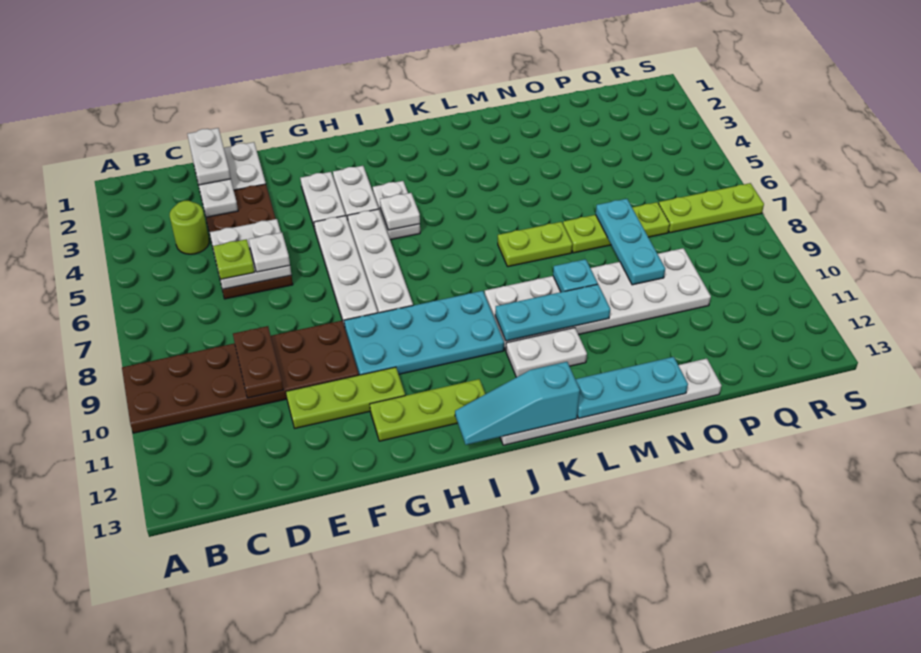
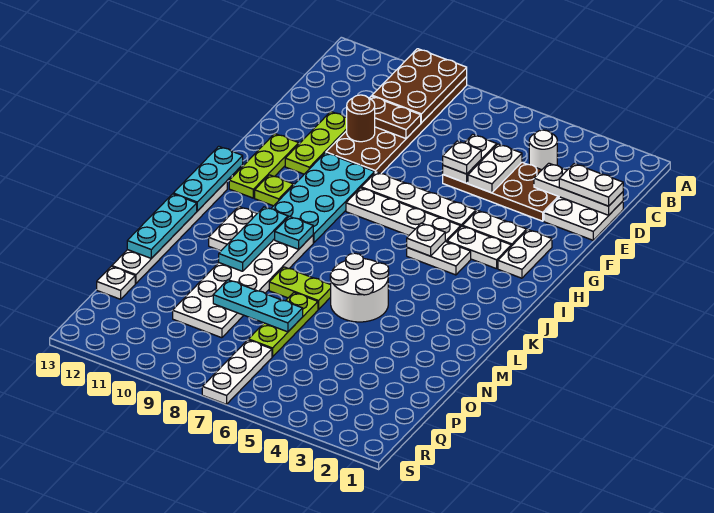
none -> brown 2x3 plate [372,49,467,123]
lime 1x1 round brick [170,201,209,254] -> white 1x1 round brick [529,130,557,170]
lime 1x1 plate [213,239,255,279] -> lime 1x1 plate moved to [255,175,293,206]
none -> brown 1x1 round brick [347,95,375,142]
none -> white 1x2 plate [498,230,552,278]
cyan 1x3 slope [455,362,580,445] -> cyan 1x3 plate [173,146,243,211]
none -> white 2x2 round brick [330,253,389,322]
lime 1x2 plate [498,222,572,267] -> lime 1x2 plate turned to [269,267,331,309]
cyan 1x1 plate [553,259,598,292] -> cyan 1x1 plate moved to [275,216,313,249]
none -> white 1x1 plate [97,266,135,299]
lime 1x3 plate [659,183,764,233] -> white 1x3 plate [202,340,272,404]

